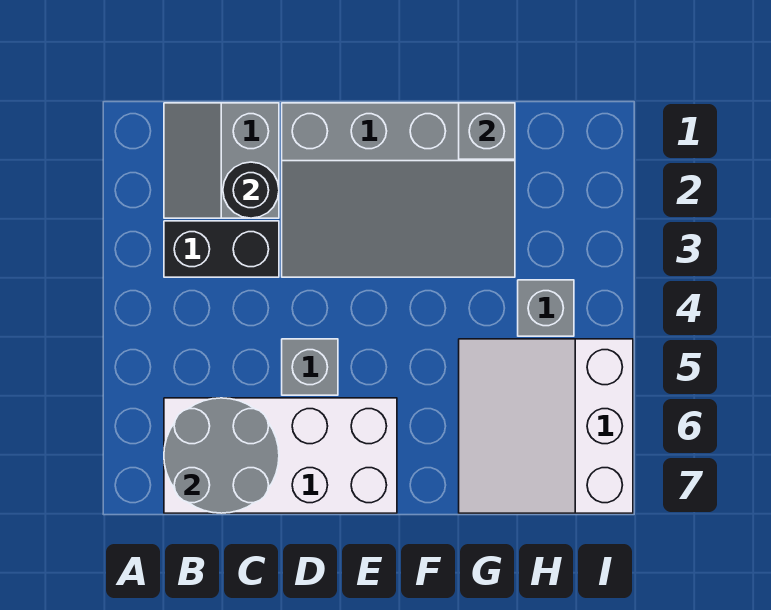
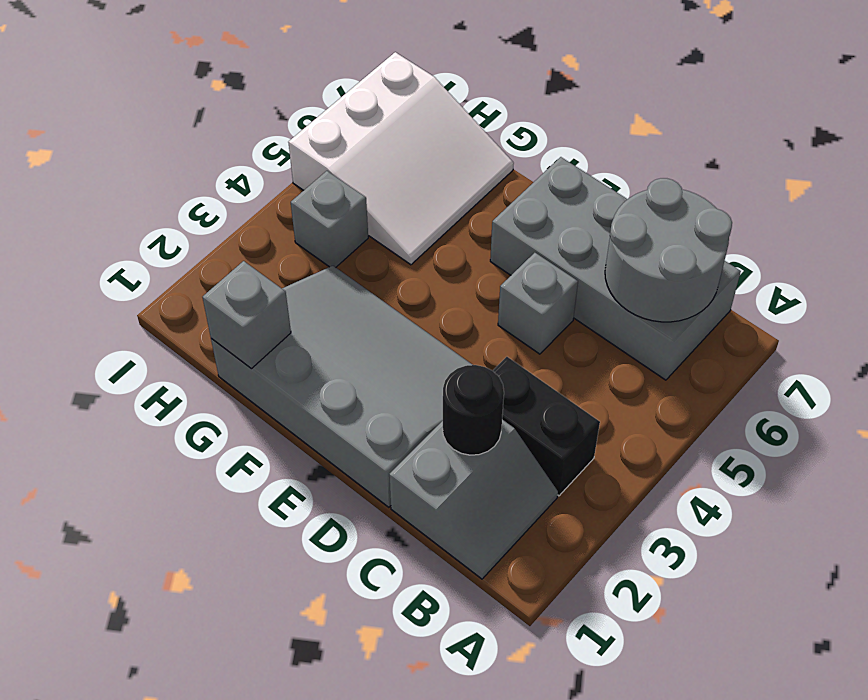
white 2x4 brick [164,398,397,513] -> grey 2x4 brick [490,157,741,380]

